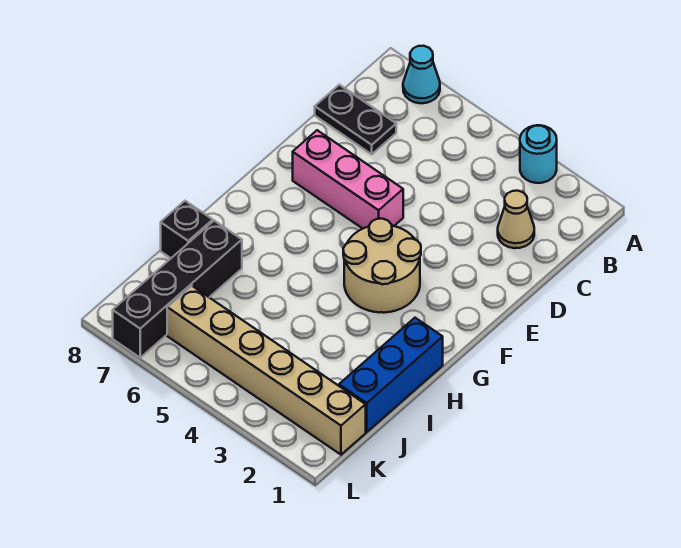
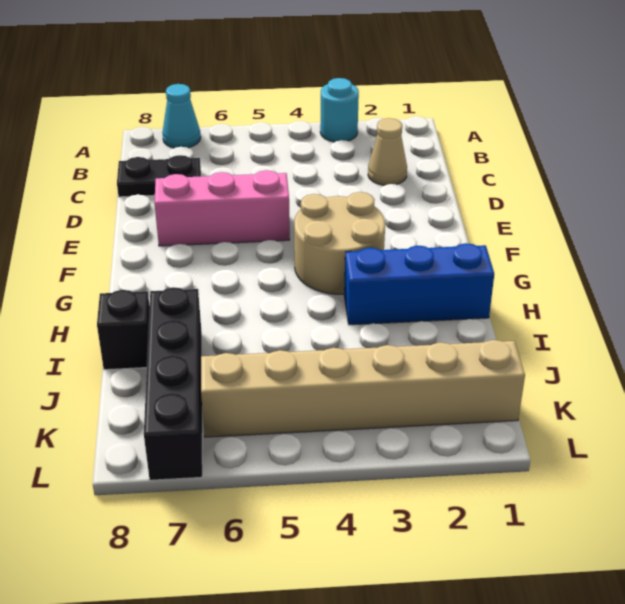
blue 1x3 brick [339,318,443,432] -> blue 1x3 brick turned to [344,243,494,325]

